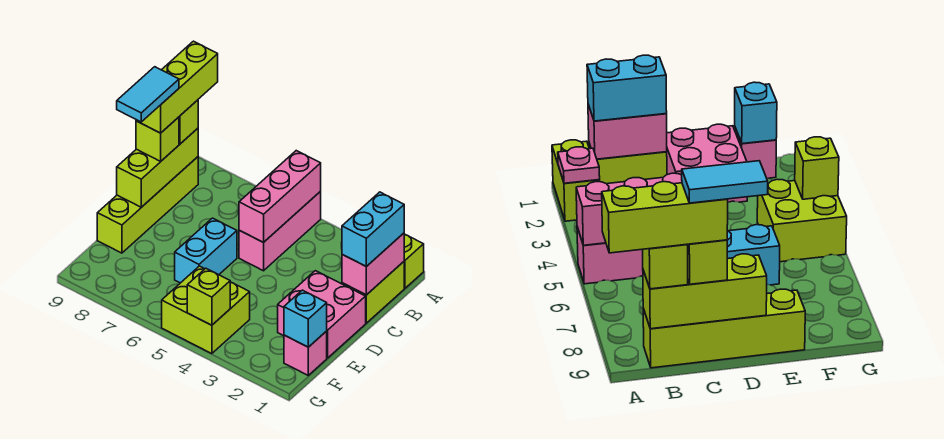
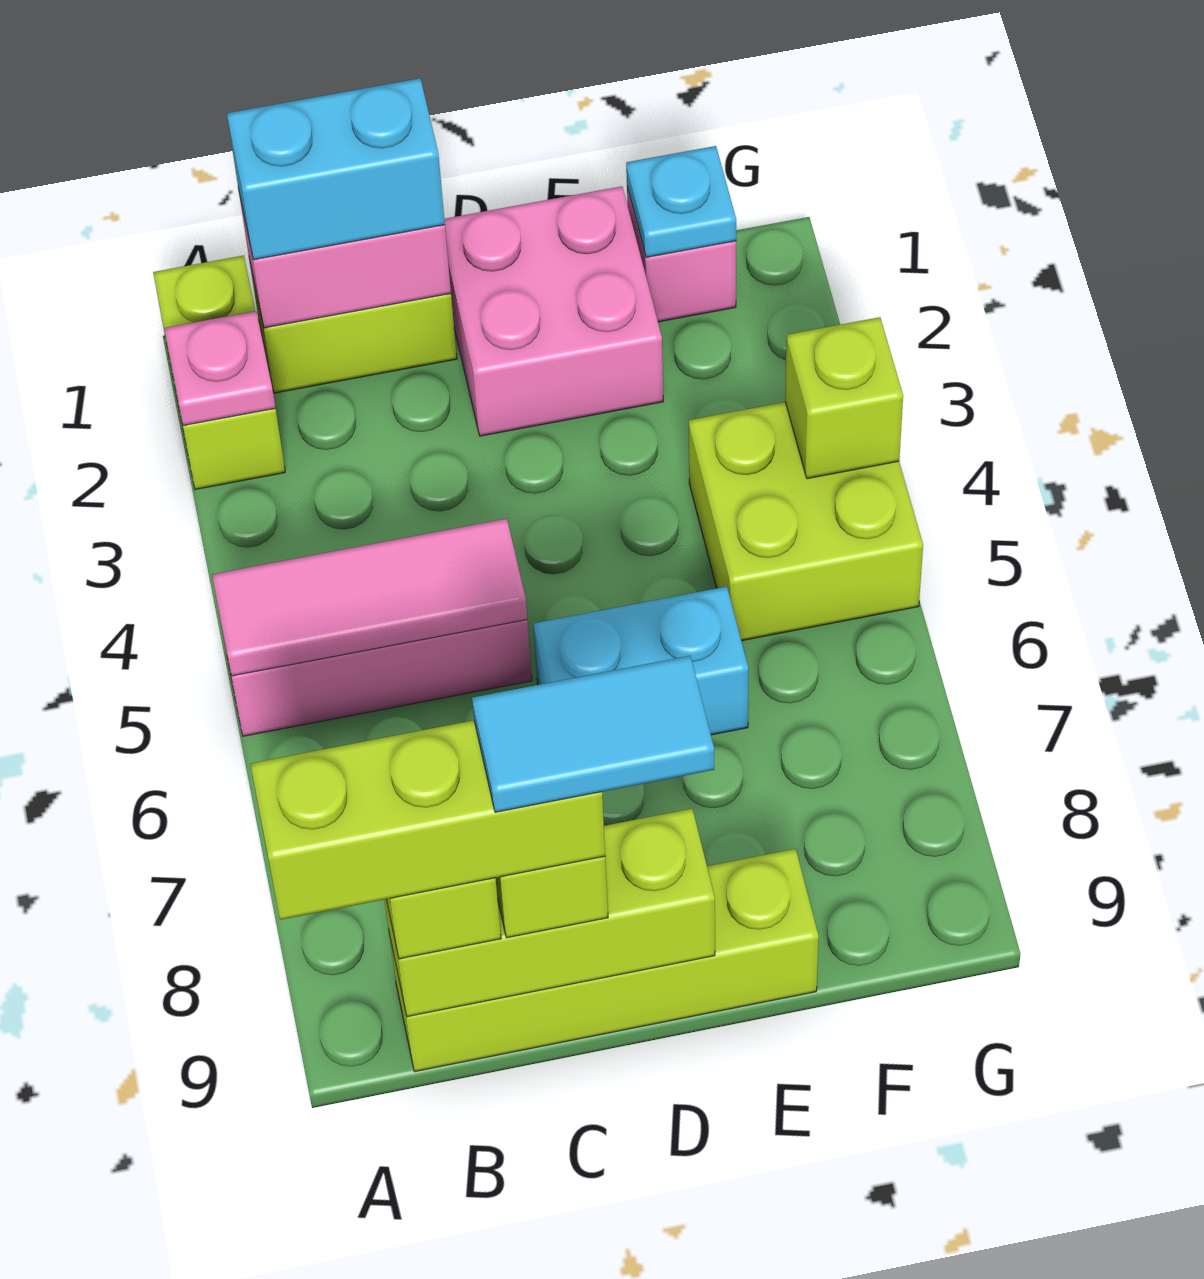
pink 1x3 brick [239,151,321,242] -> pink 1x3 tile [212,519,527,676]
cyan 1x1 brick [284,290,327,347] -> cyan 1x1 plate [626,146,736,257]

